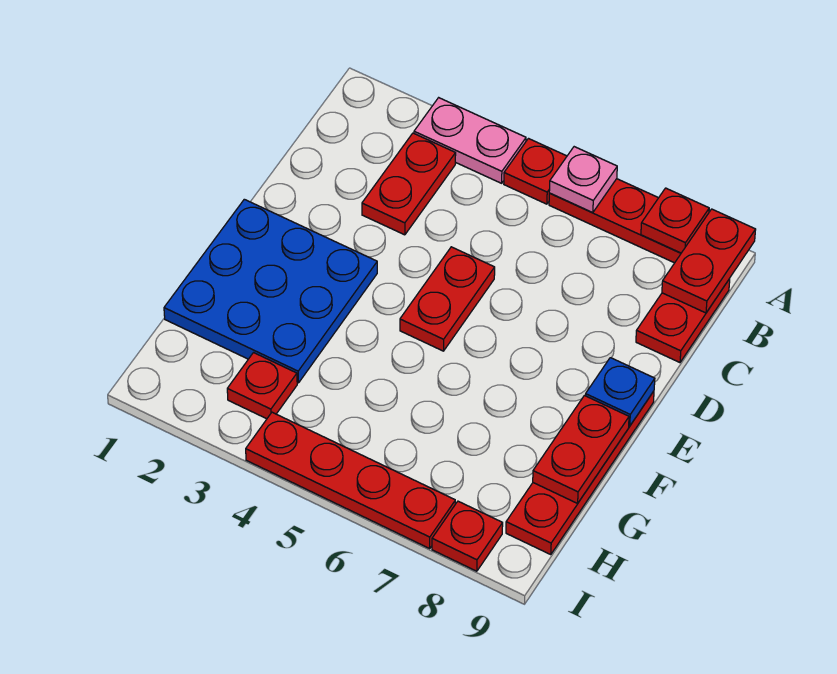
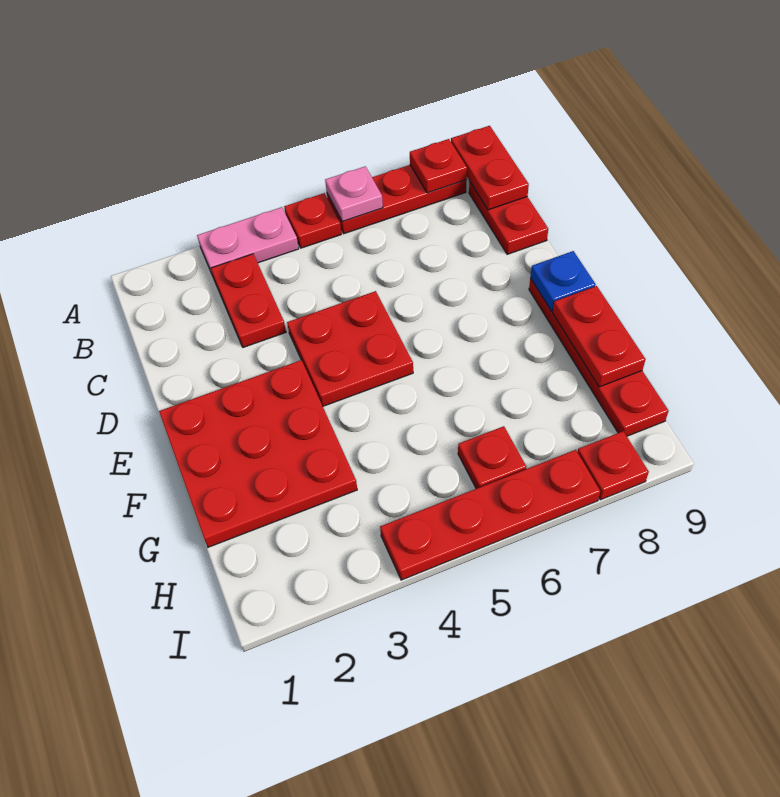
red 1x2 plate [400,247,495,351] -> red 2x2 plate [287,291,413,406]
blue 3x3 plate [164,199,377,383] -> red 3x3 plate [159,360,357,547]
red 1x1 plate [227,353,297,419] -> red 1x1 plate moved to [458,426,526,489]

